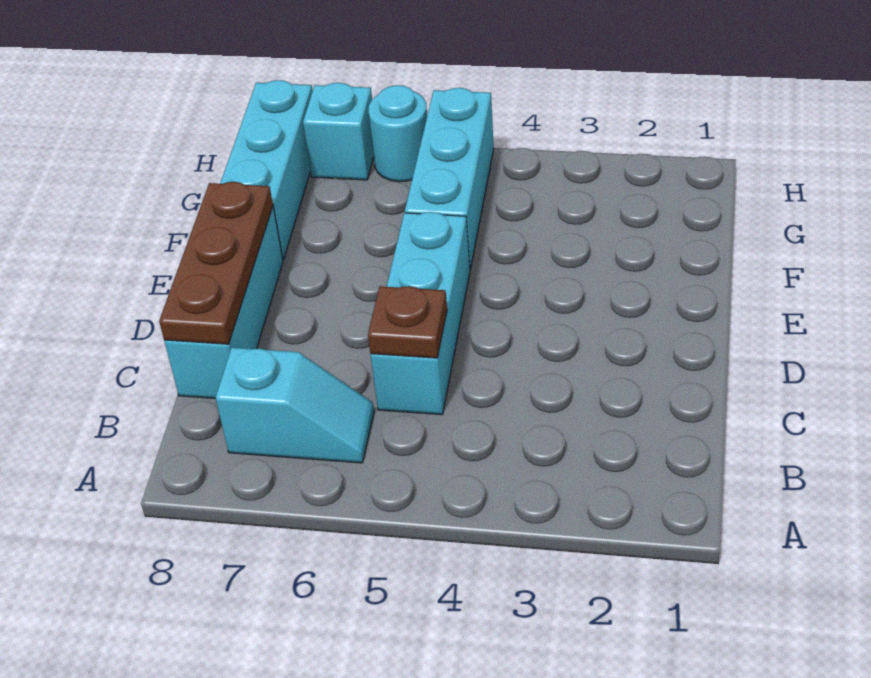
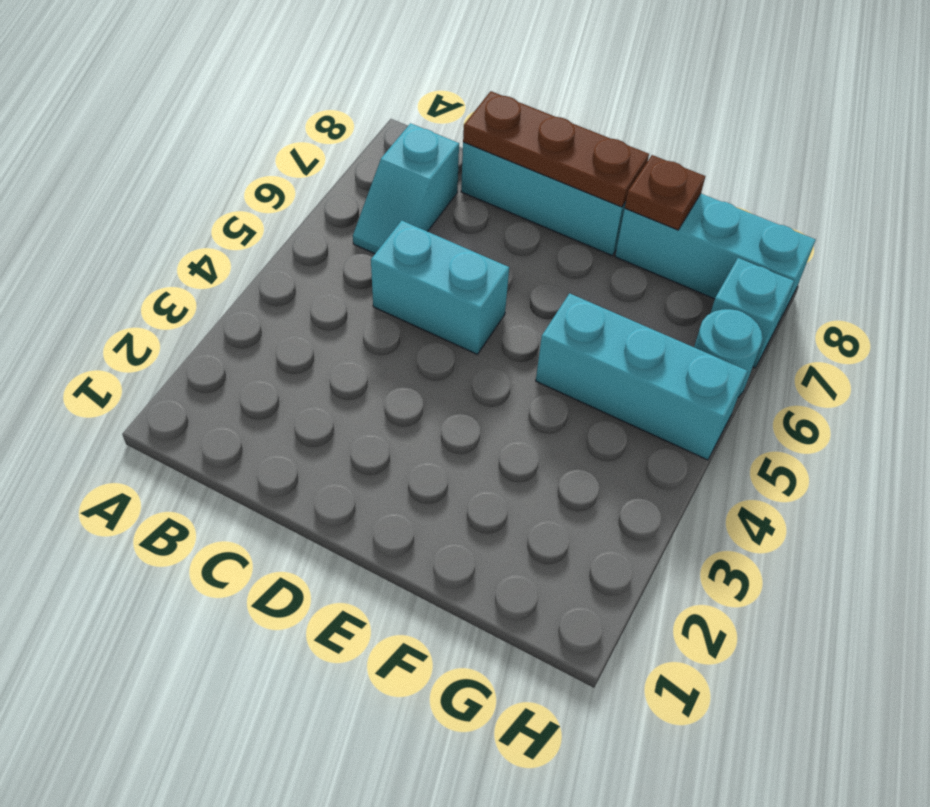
cyan 1x3 brick [371,212,470,415] -> cyan 1x2 brick [371,221,509,354]
brown 1x1 plate [368,286,447,358] -> brown 1x1 plate moved to [625,155,705,230]

